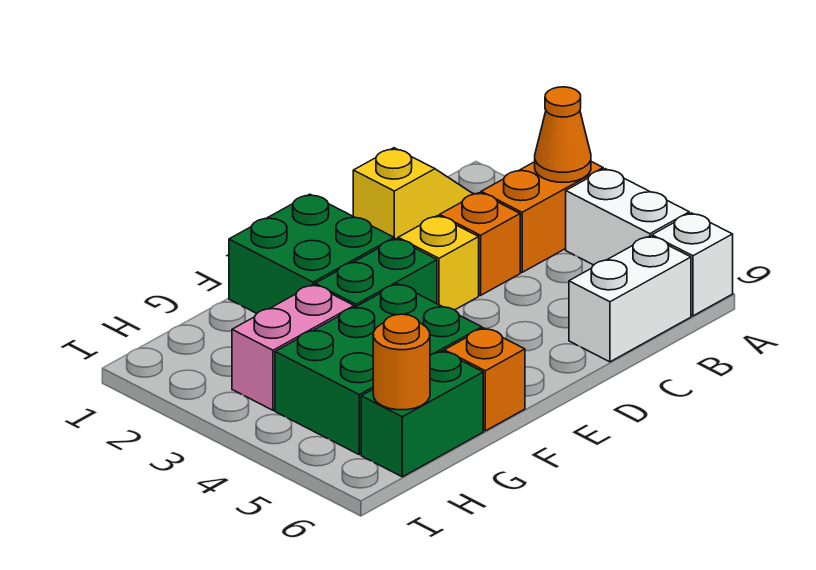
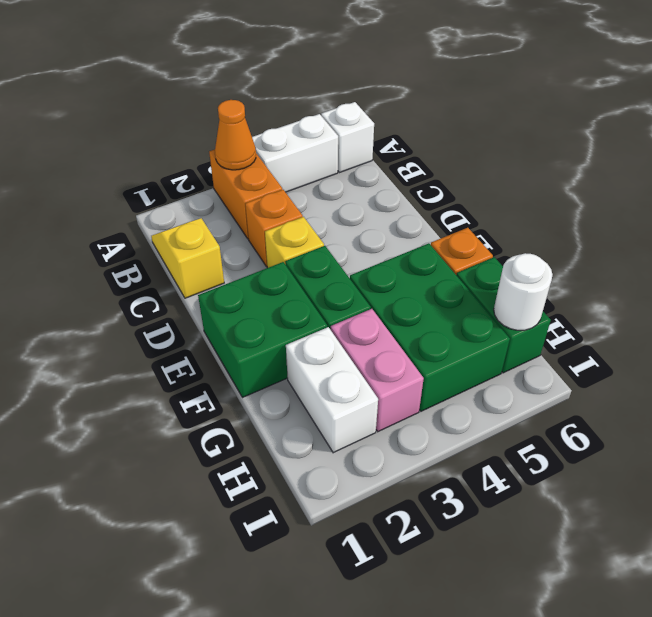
white 1x2 brick [569,236,691,362] -> white 1x2 brick moved to [286,327,378,453]
orange 1x1 round brick [373,314,430,410] -> white 1x1 round brick [494,253,553,330]

